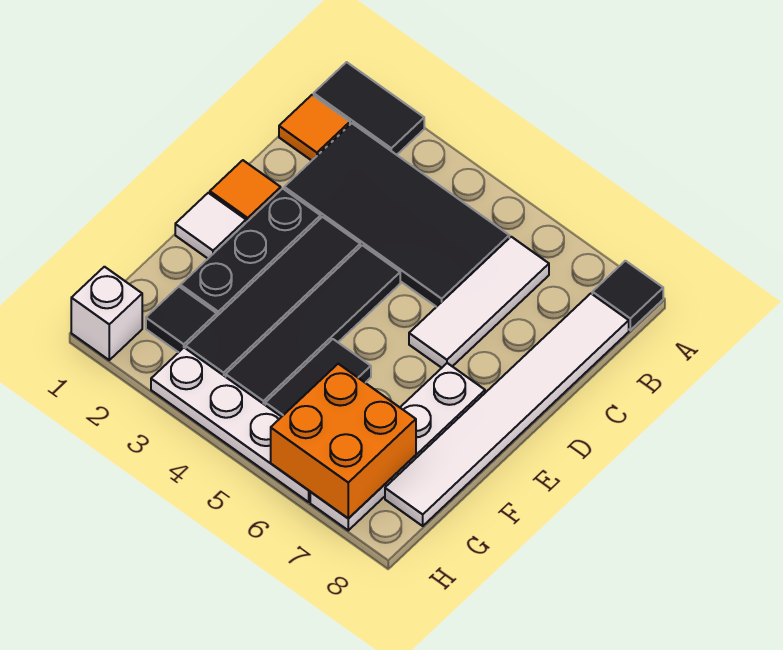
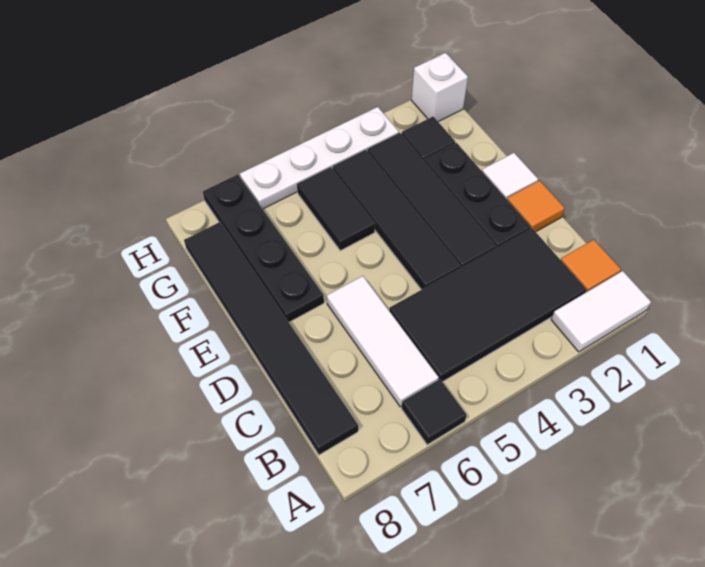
black 1x2 tile [314,62,424,155] -> white 1x2 tile [551,271,651,352]
black 1x1 tile [592,261,663,330] -> black 1x1 tile moved to [401,379,467,445]
white 1x6 tile [385,294,629,526] -> black 1x6 tile [184,222,358,455]
white 1x4 plate [310,363,485,530] -> black 1x4 plate [203,174,324,322]
orange 2x2 brick [271,364,416,518] -> none

